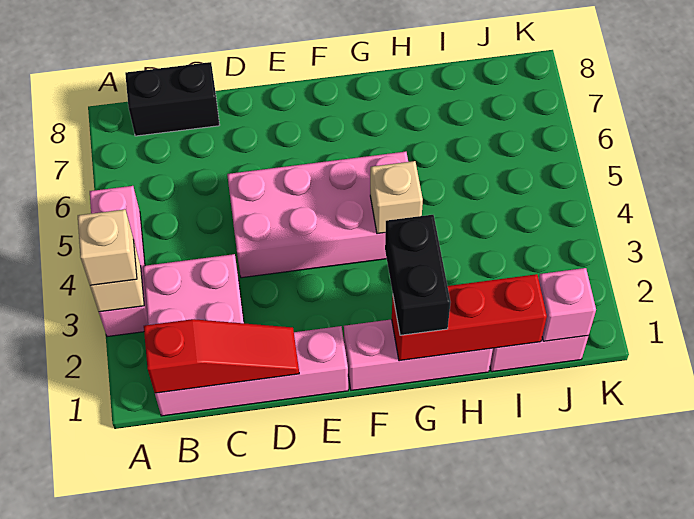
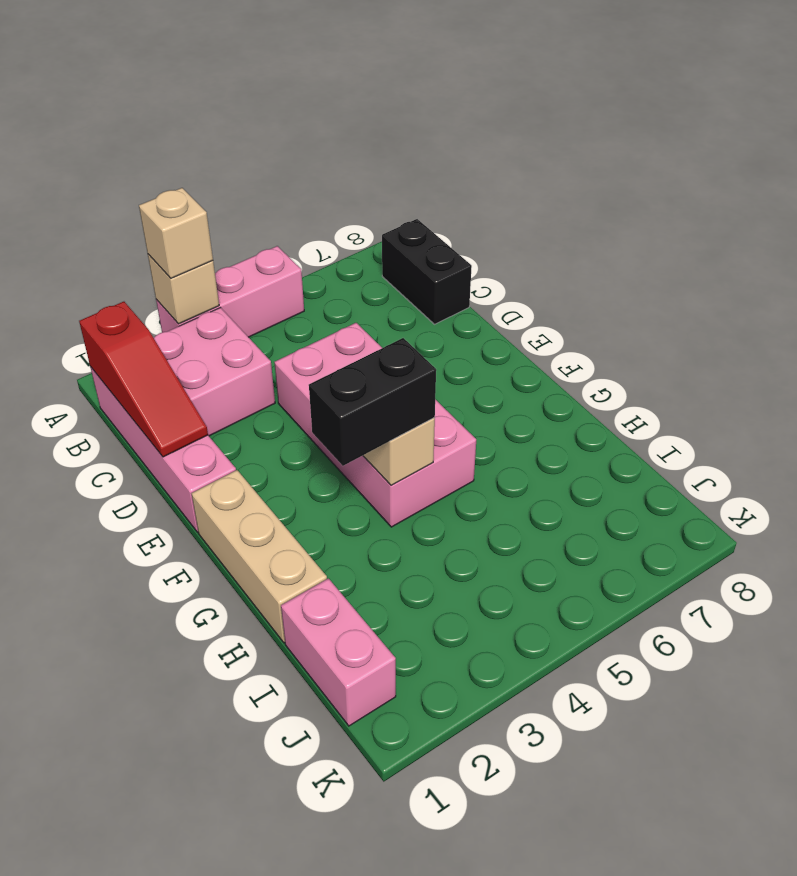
pink 1x3 brick [344,319,493,390] -> tan 1x3 brick [192,470,327,643]
red 1x3 brick [392,274,547,361] -> none
black 1x2 brick [385,215,451,335] -> black 1x2 brick moved to [309,338,436,466]
pink 1x1 brick [539,268,596,341] -> none

